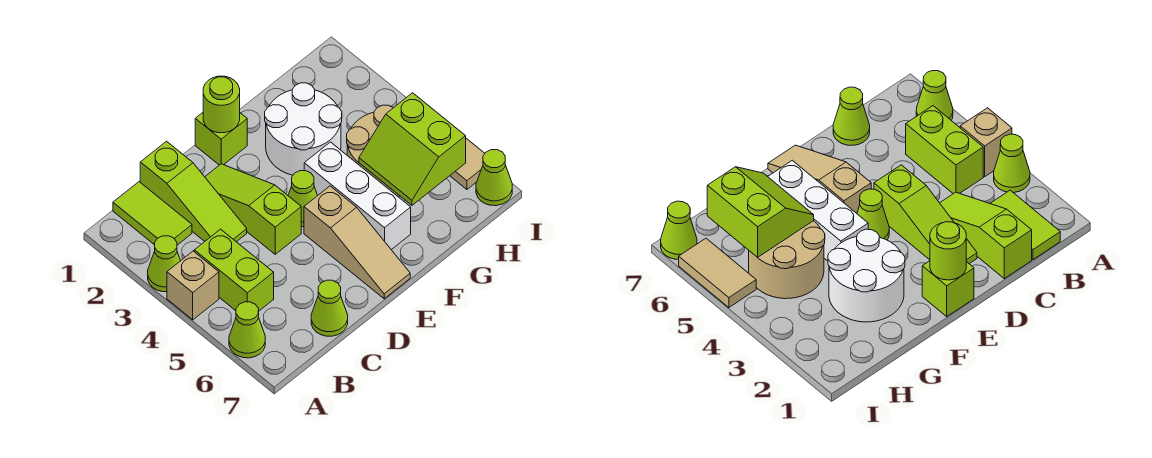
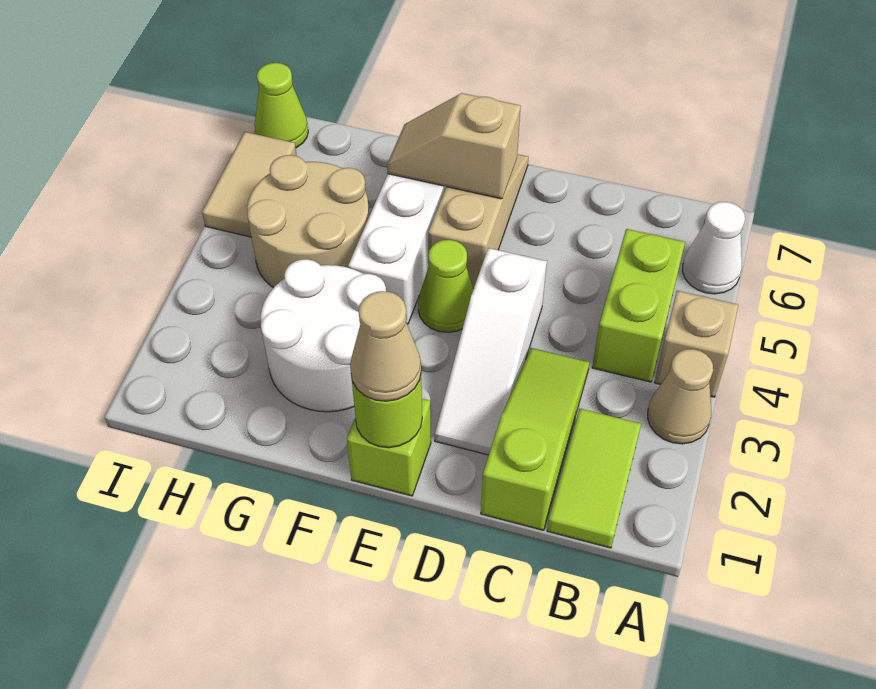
lime 1x1 cone [148,236,180,292] -> tan 1x1 cone [648,349,713,444]
lime 1x1 cone [229,302,265,358] -> white 1x1 cone [683,202,745,294]
lime 1x1 cone [311,280,348,336] -> none
lime 1x3 slope [205,164,301,254] -> white 1x3 slope [435,248,547,455]
none -> tan 1x1 cone [350,291,421,401]
none -> tan 1x2 slope [387,93,521,199]
lime 2x2 slope [359,93,466,205] -> none

